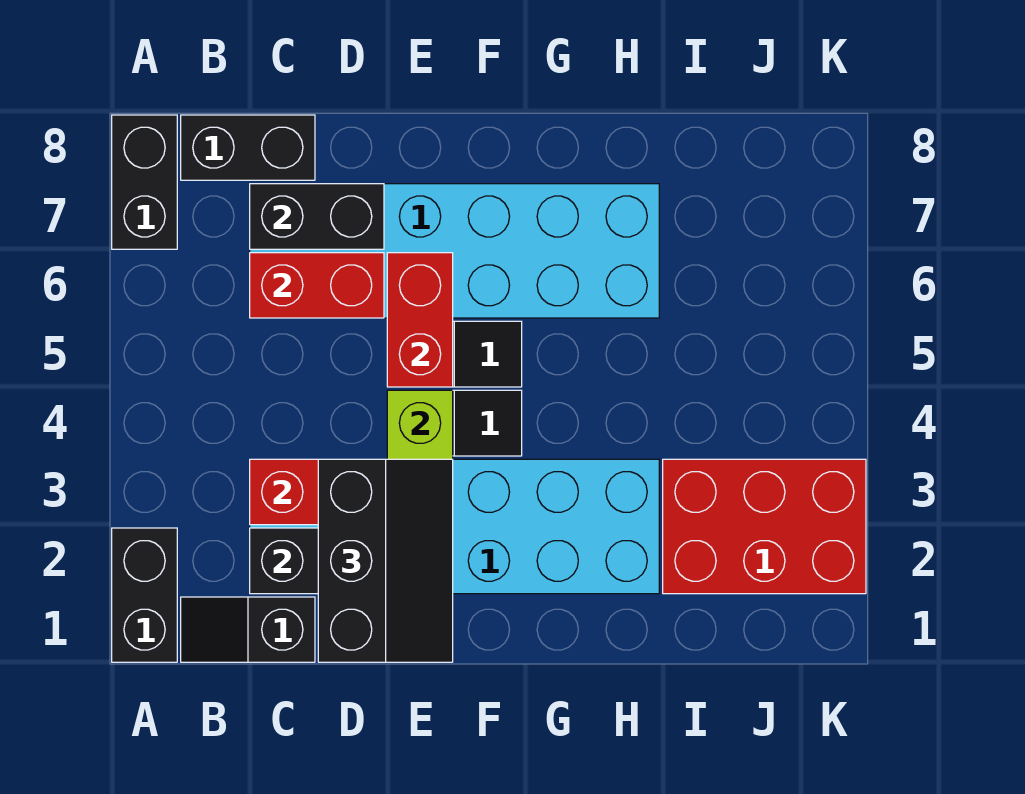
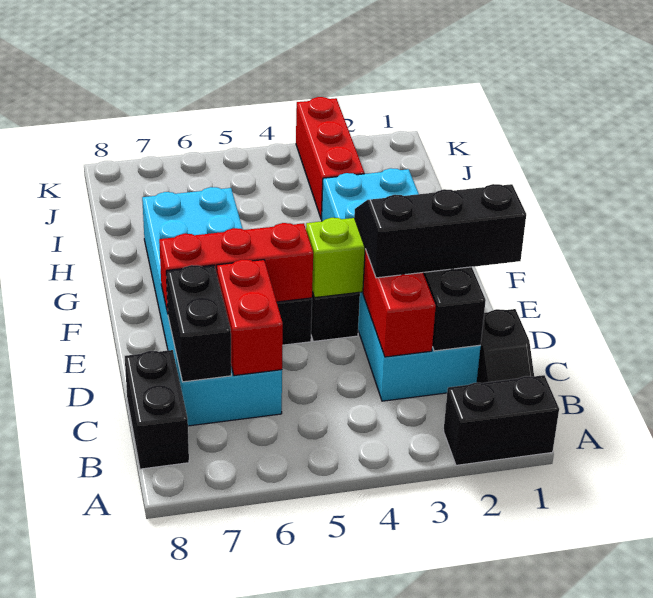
black 1x2 brick [112,115,177,249] -> none
red 1x2 brick [387,253,453,387] -> red 1x3 brick [159,223,313,313]
red 2x3 brick [663,459,866,594] -> red 1x3 brick [296,97,364,219]

